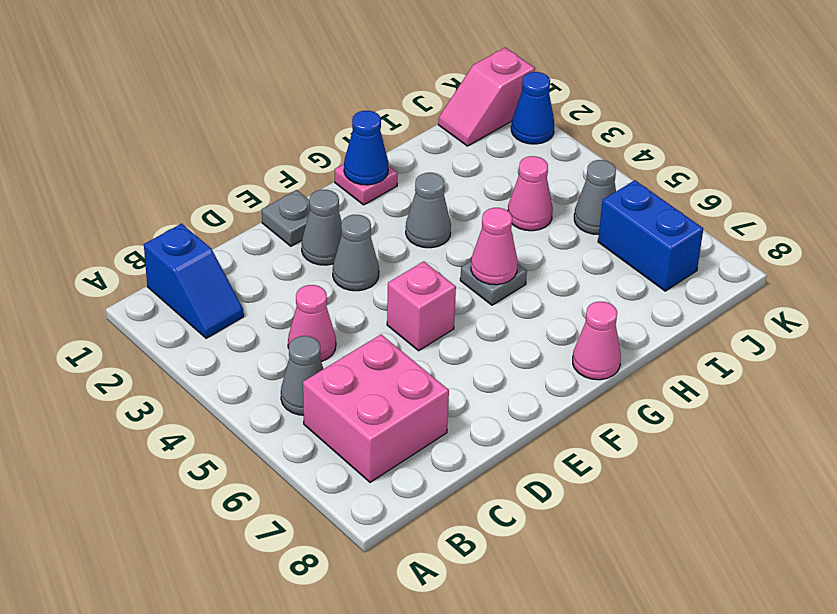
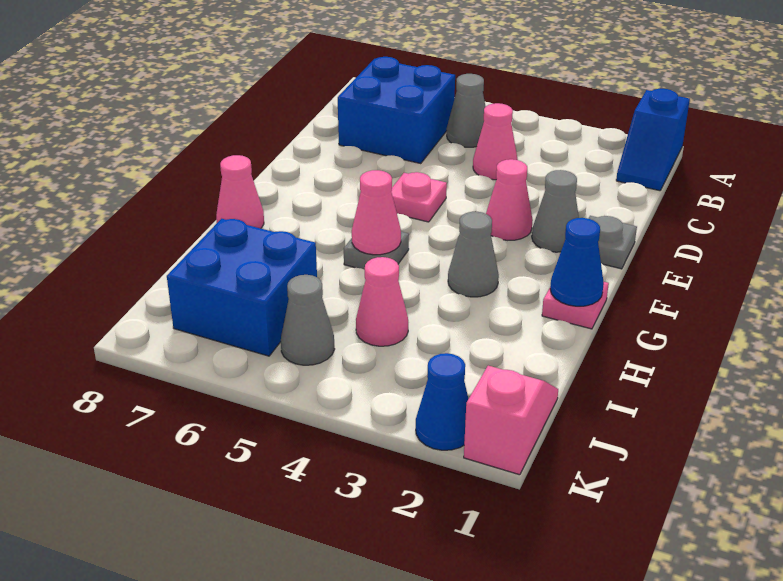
blue 1x2 slope [144,224,244,338] -> blue 1x2 slope turned to [616,89,690,191]
pink 2x2 brick [303,335,449,482] -> blue 2x2 brick [338,57,455,164]
grey 1x1 cone [333,215,379,291] -> pink 1x1 cone [486,159,533,240]
pink 1x1 brick [387,261,456,351] -> pink 1x1 plate [391,172,447,222]
blue 1x2 brick [598,180,703,291] -> blue 2x2 brick [167,219,317,356]

